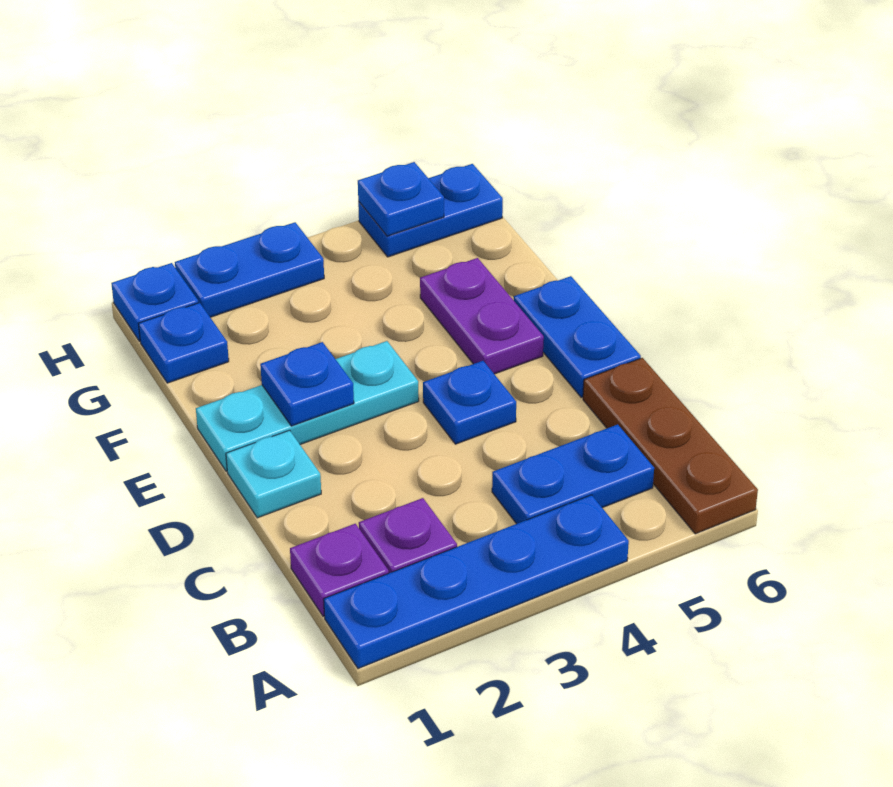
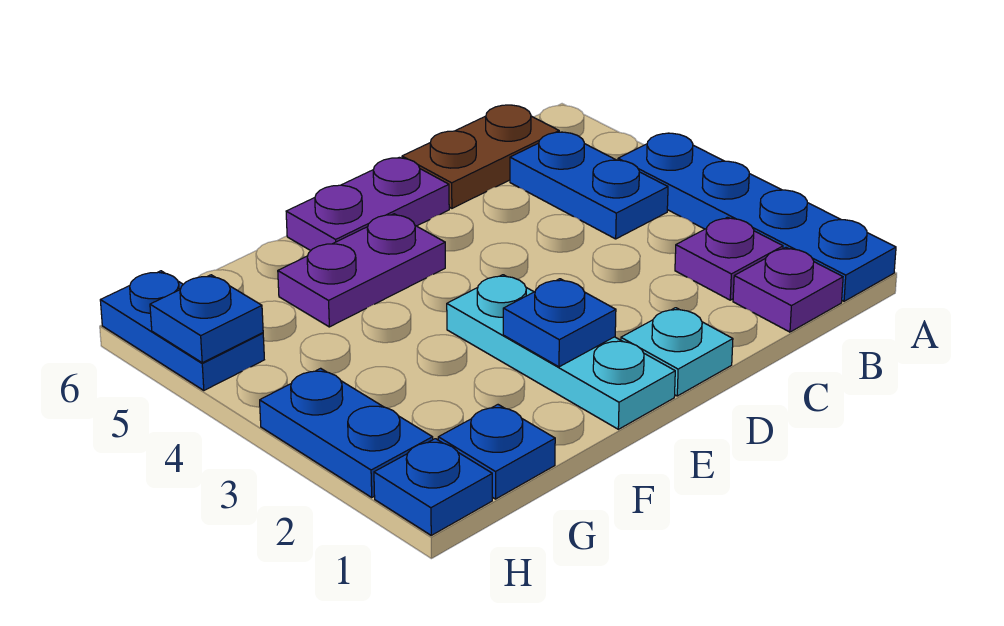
brown 1x3 plate [583,358,758,534] -> brown 1x2 plate [402,105,559,208]
blue 1x1 plate [423,361,516,444] -> none
blue 1x2 plate [514,276,641,397] -> purple 1x2 plate [286,157,449,251]

